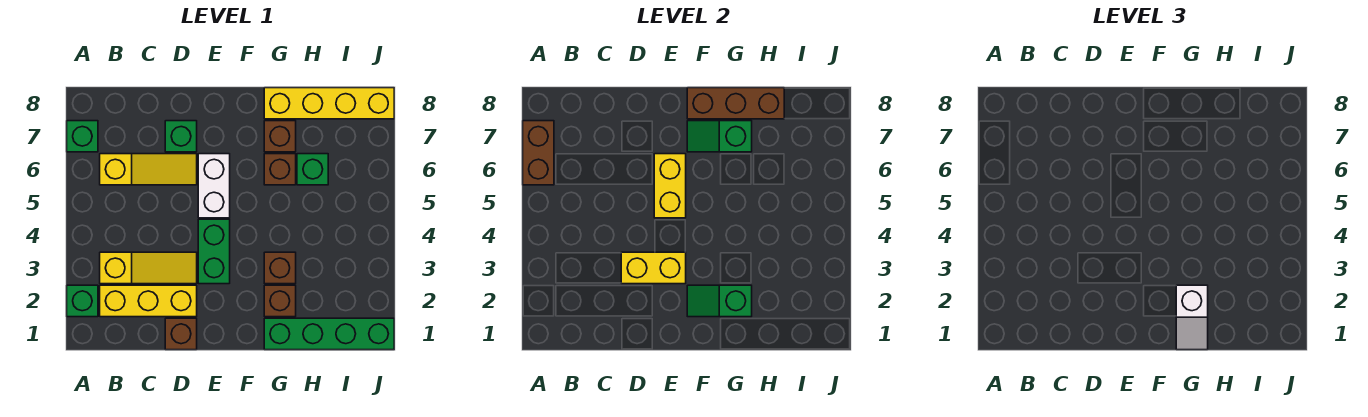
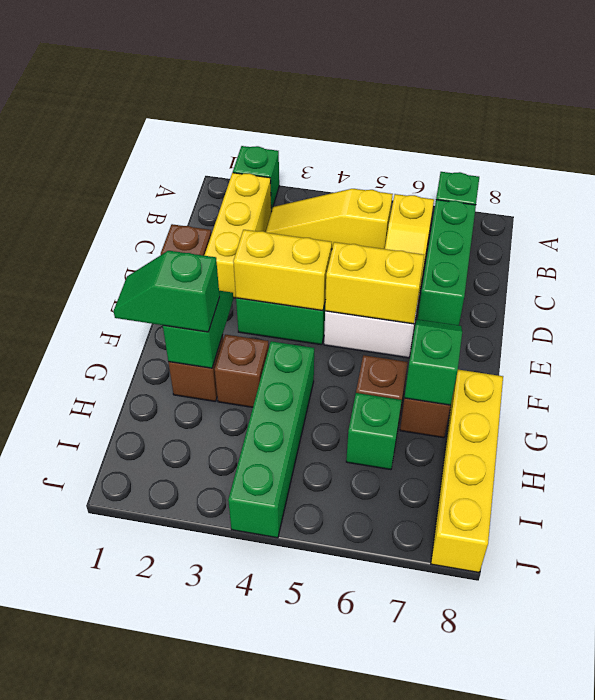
brown 1x2 brick [523,121,554,185] -> none
yellow 1x3 slope [100,252,197,284] -> yellow 1x3 slope turned to [266,189,393,249]
yellow 1x2 brick [621,252,686,284] -> yellow 1x2 brick turned to [233,230,332,311]
green 1x1 brick [165,121,197,152] -> green 1x3 brick [418,200,476,325]
brown 1x3 brick [687,88,784,119] -> none
green 1x4 brick [264,318,394,350] -> green 1x4 brick moved to [228,341,314,538]
white 1x2 slope [1176,285,1208,350] -> green 1x2 slope [114,251,220,332]

